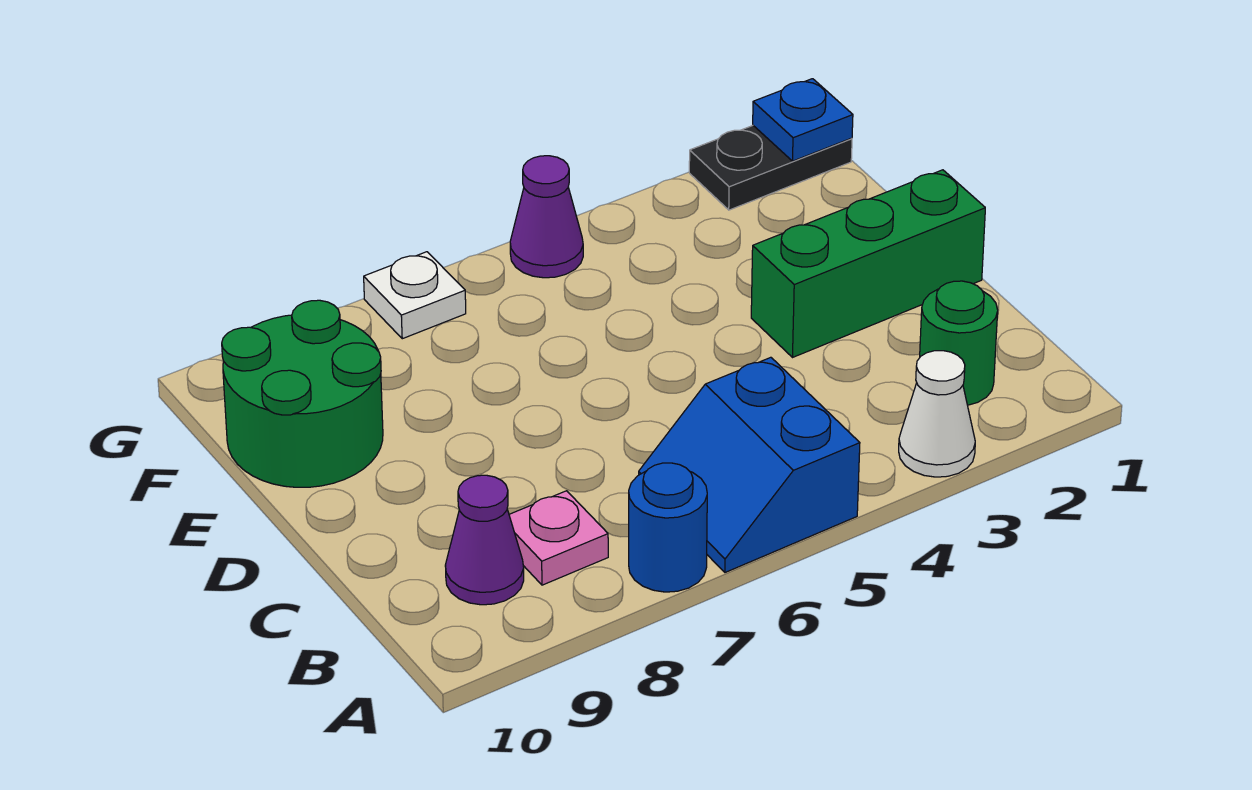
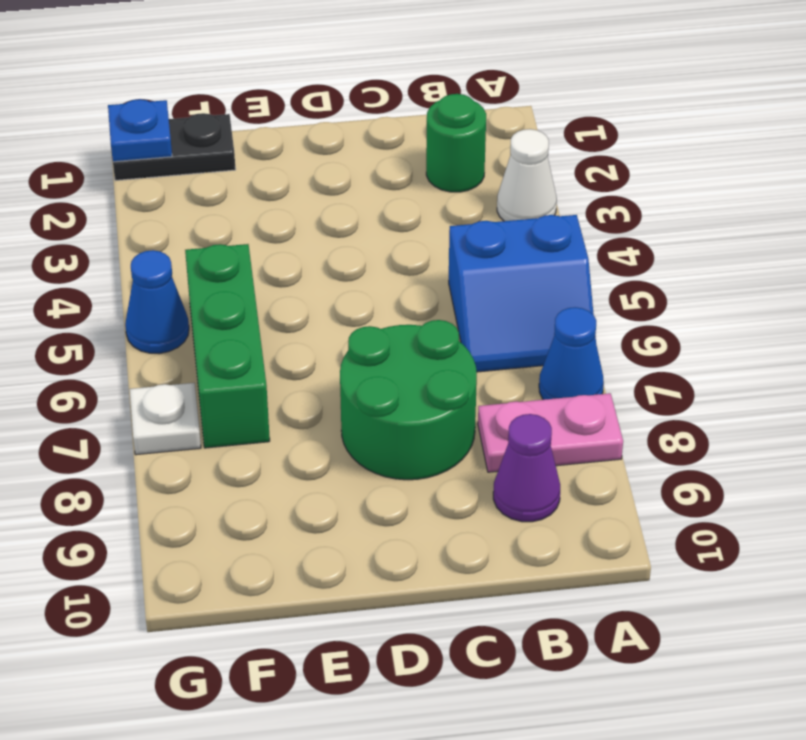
blue 1x1 round brick [629,463,707,592] -> blue 1x1 cone [539,307,604,400]
pink 1x1 plate [509,491,608,585] -> pink 1x2 plate [478,393,623,472]
green 1x3 brick [751,170,985,357] -> green 1x3 brick moved to [185,244,270,448]
green 2x2 round brick [222,300,383,487] -> green 2x2 round brick moved to [340,320,477,480]
black 1x2 plate [689,126,852,210] -> black 1x2 plate turned to [113,113,236,181]
purple 1x1 cone [510,156,583,278] -> blue 1x1 cone [125,250,189,354]

